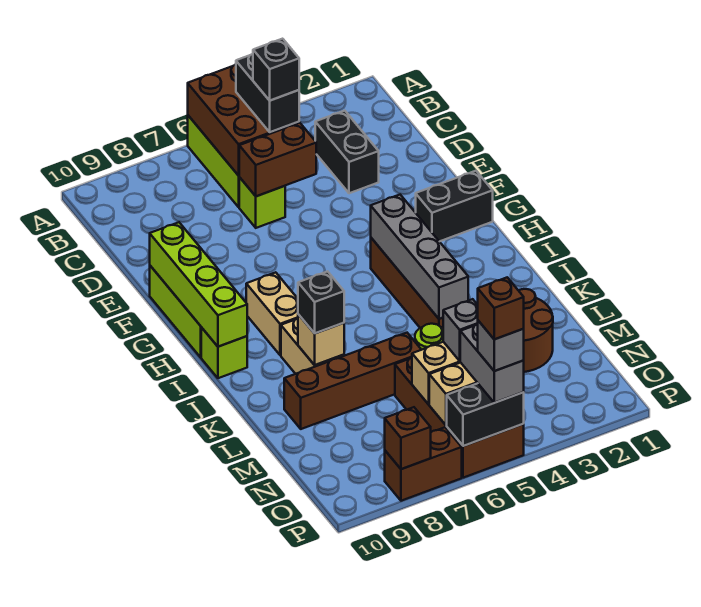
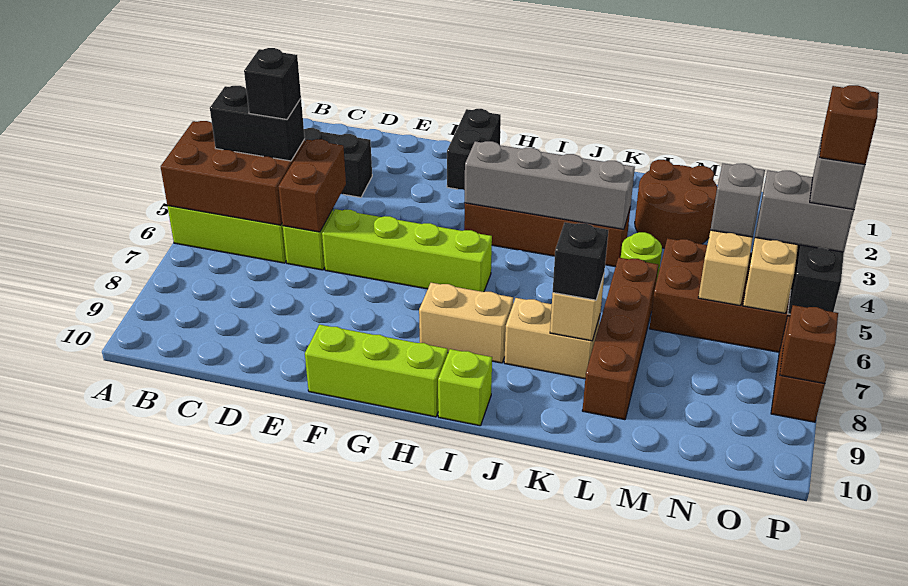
lime 1x4 brick [150,222,247,347] -> lime 1x4 brick moved to [322,209,492,292]

